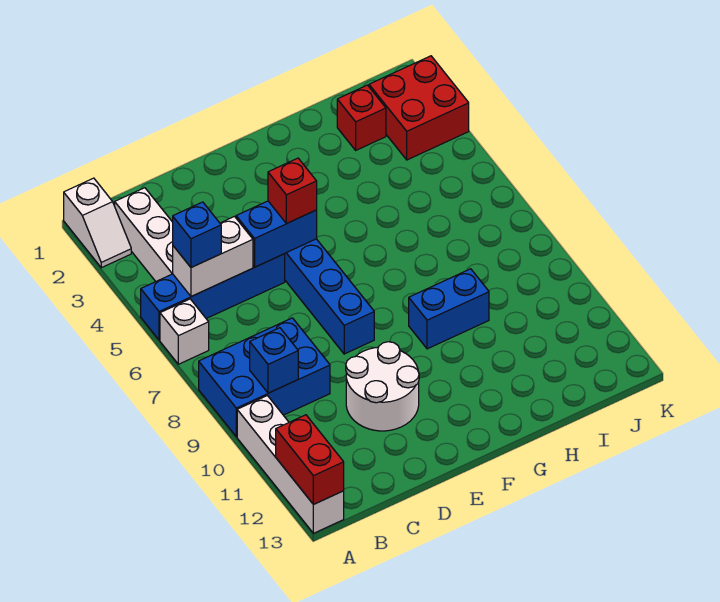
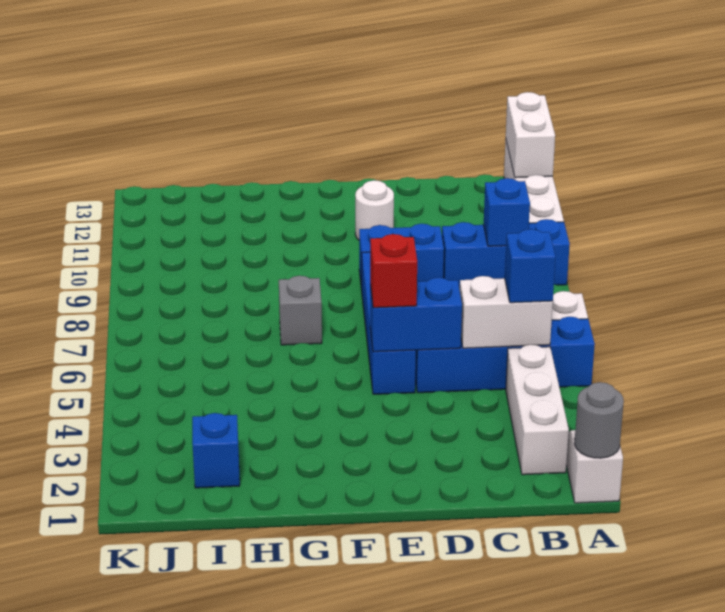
none -> grey 1x1 round brick [575,382,624,458]
blue 2x3 brick [199,318,330,437] -> blue 1x3 brick [442,219,570,288]
red 1x2 brick [276,415,344,504] -> white 1x2 brick [506,92,555,178]
white 2x2 round brick [346,342,419,431] -> white 1x1 round brick [355,180,394,240]
none -> grey 1x1 brick [279,276,322,345]
blue 1x2 brick [409,269,489,349] -> blue 1x2 brick moved to [359,224,444,290]
red 1x1 brick [337,85,386,150] -> blue 1x1 brick [192,413,240,488]
red 2x2 brick [369,56,469,160] -> none

